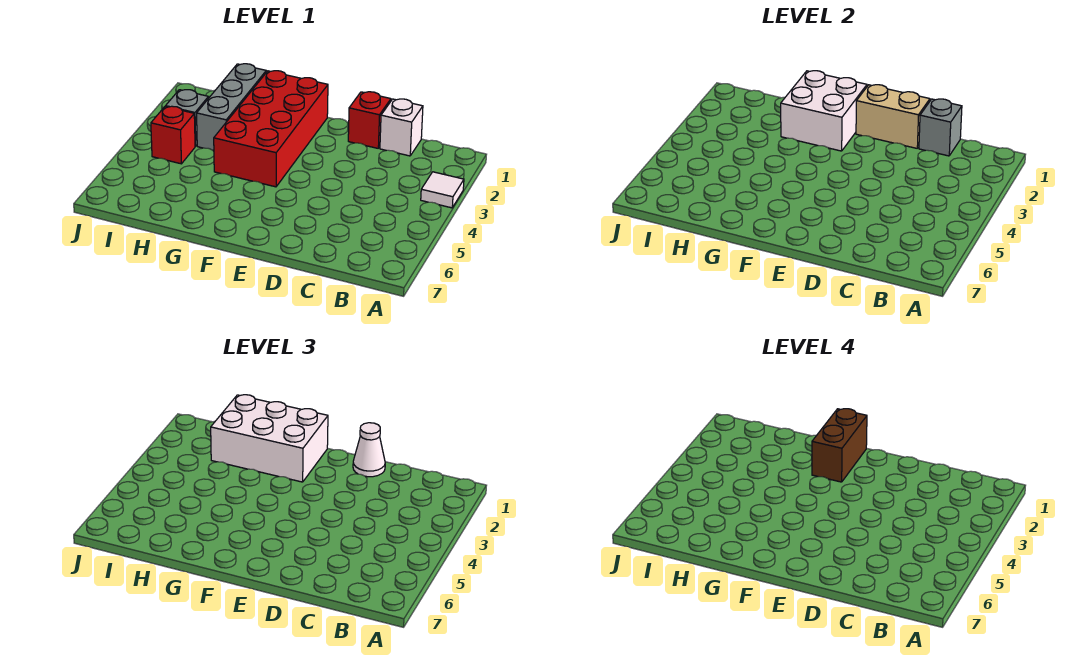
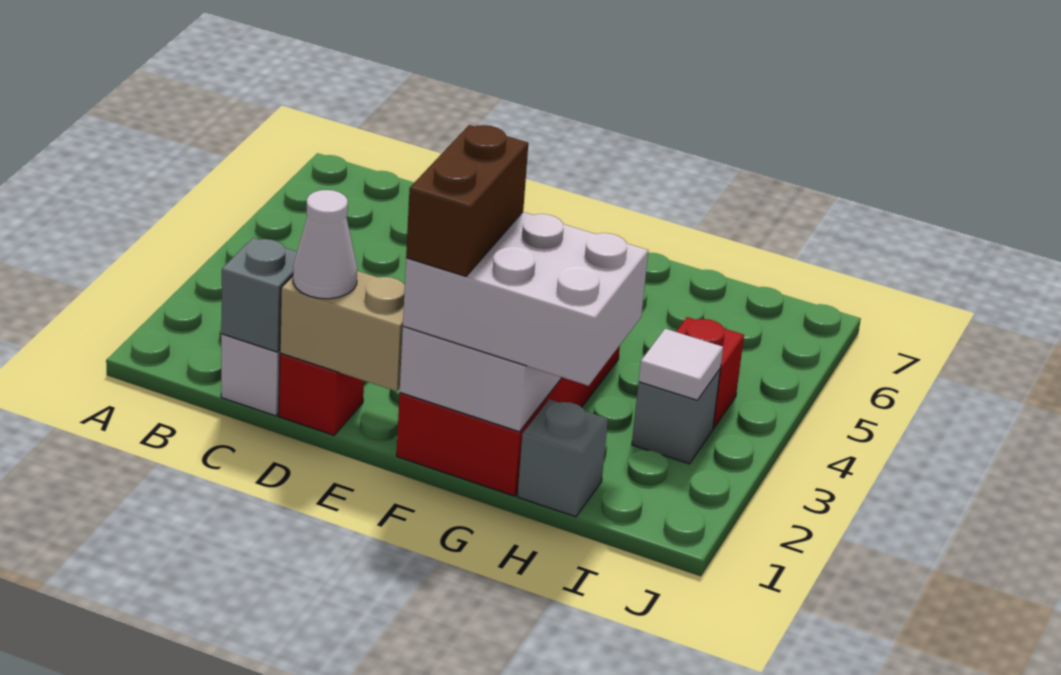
white 1x1 tile [421,172,464,208] -> white 1x1 tile moved to [639,329,723,400]
grey 1x3 brick [197,64,266,151] -> grey 1x1 brick [517,399,608,517]

